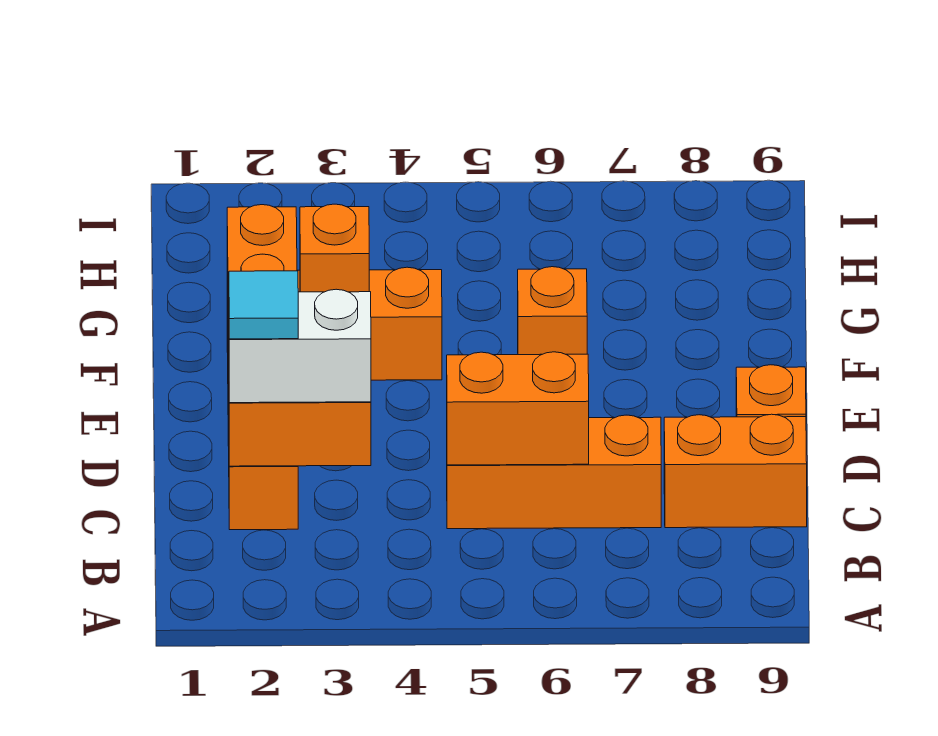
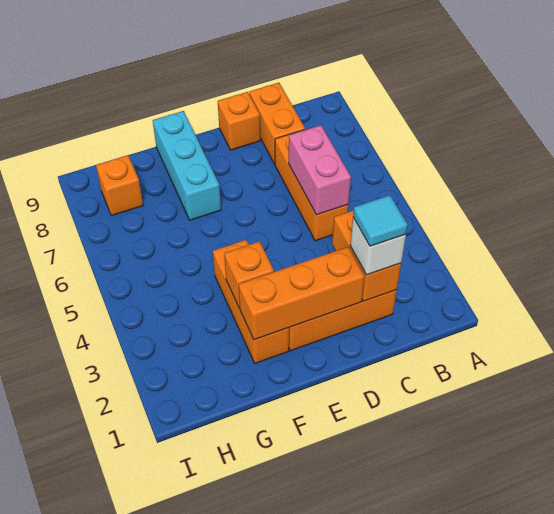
white 1x2 brick [229,289,371,403] -> white 1x1 brick [350,218,406,275]
orange 1x2 brick [447,352,589,465] -> pink 1x2 brick [289,125,351,215]
orange 1x1 brick [518,267,587,355] -> orange 1x1 brick moved to [96,155,143,216]
none -> cyan 1x3 brick [153,111,221,220]

